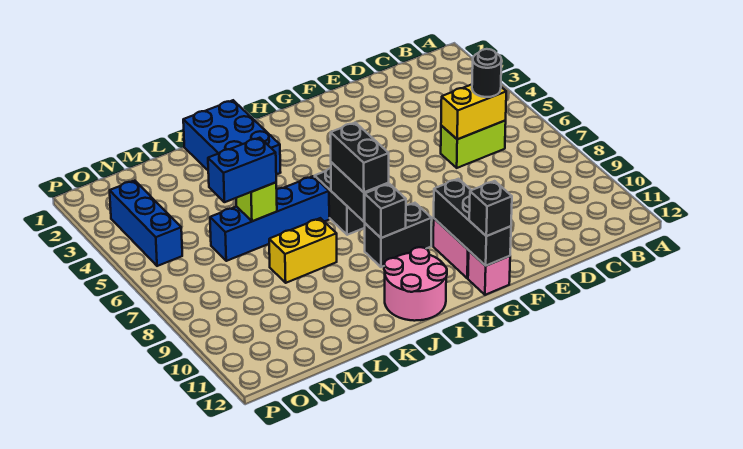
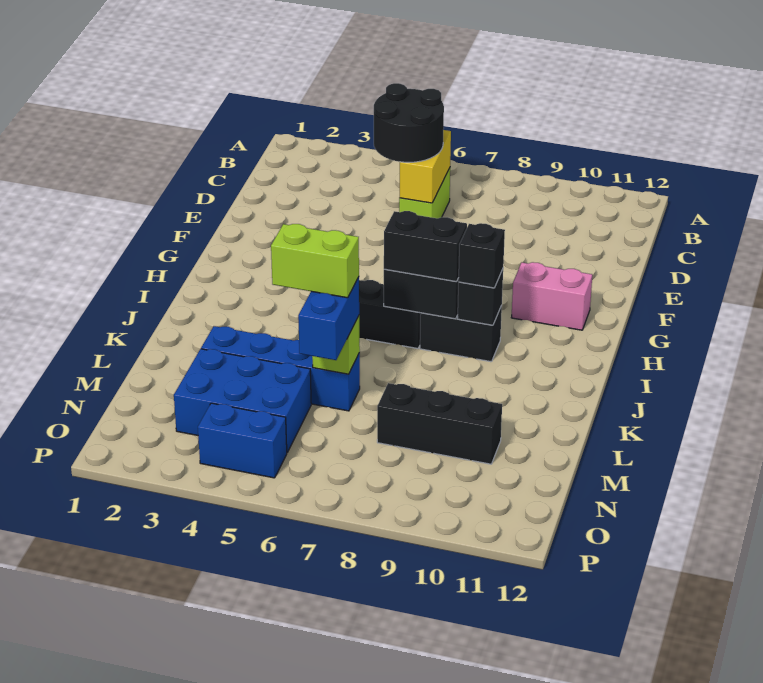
black 1x1 round brick [472,49,502,97] -> black 2x2 round brick [374,83,444,162]
black 1x3 brick [434,179,511,266] -> black 1x3 brick moved to [377,383,502,464]
pink 1x1 brick [468,251,510,295] -> none
black 1x1 brick [469,181,512,236] -> black 1x1 brick moved to [459,223,505,288]
black 1x2 brick [365,203,432,267] -> black 1x2 brick turned to [420,306,502,362]
pink 2x2 round brick [384,247,447,321] -> none
blue 2x3 brick [183,100,281,175] -> blue 2x3 brick moved to [174,349,311,452]
blue 1x4 brick [210,176,329,261] -> blue 1x4 brick turned to [201,326,360,411]
yellow 1x2 brick [269,218,337,283] -> none
none -> lime 1x2 brick [271,224,359,298]
blue 1x3 brick [110,180,182,266] -> blue 1x2 brick [198,403,287,478]

